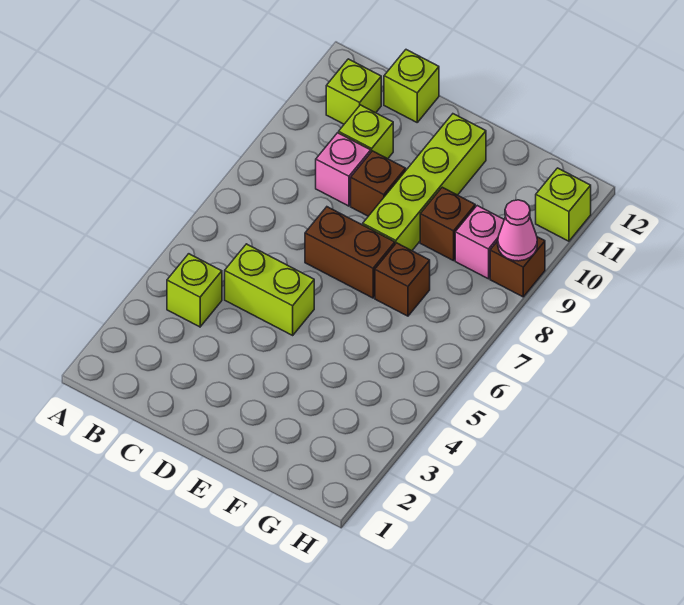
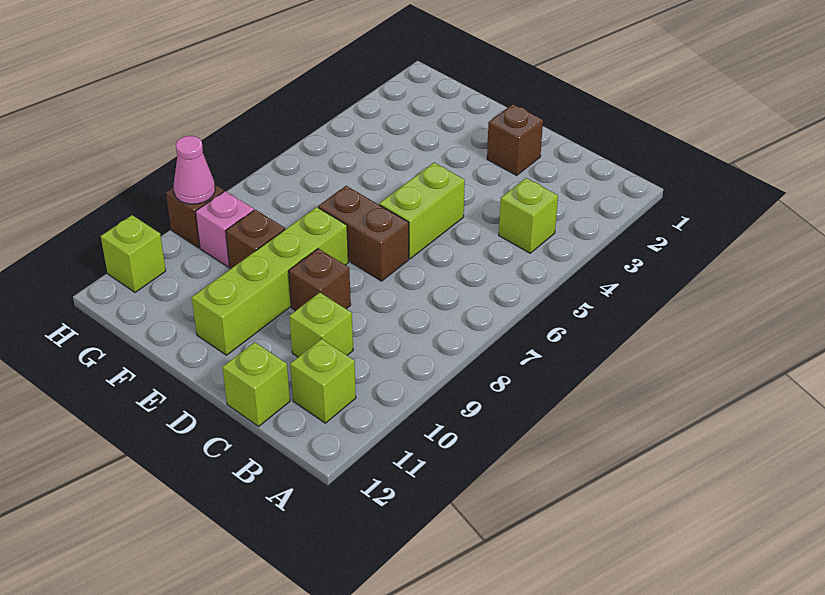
lime 1x2 brick [225,244,314,335] -> lime 1x2 brick turned to [379,163,465,259]
pink 1x1 brick [316,133,371,206] -> none
brown 1x1 brick [375,243,430,316] -> brown 1x1 brick moved to [487,104,543,175]

